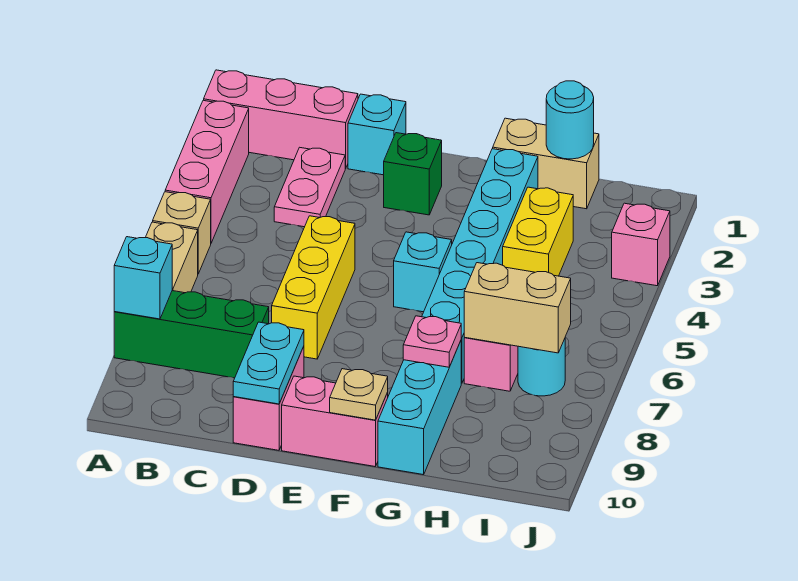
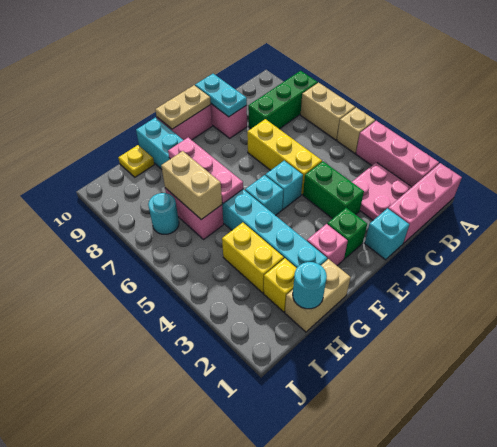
cyan 1x1 brick [114,237,172,319] -> cyan 1x1 brick moved to [265,161,303,209]
pink 1x2 plate [274,147,346,227] -> pink 2x2 plate [352,162,412,220]
none -> green 1x2 brick [303,161,364,219]
tan 1x1 plate [330,369,388,420] -> tan 1x2 plate [155,85,211,129]
pink 1x1 plate [403,316,461,367] -> pink 1x3 plate [168,138,243,203]
none -> yellow 1x1 brick [263,258,297,312]
tan 1x2 brick [464,263,571,353] -> tan 1x2 brick turned to [161,151,222,220]
none -> yellow 1x1 plate [118,145,154,177]
pink 1x1 brick [612,203,670,286] -> pink 1x1 brick moved to [307,224,348,265]

